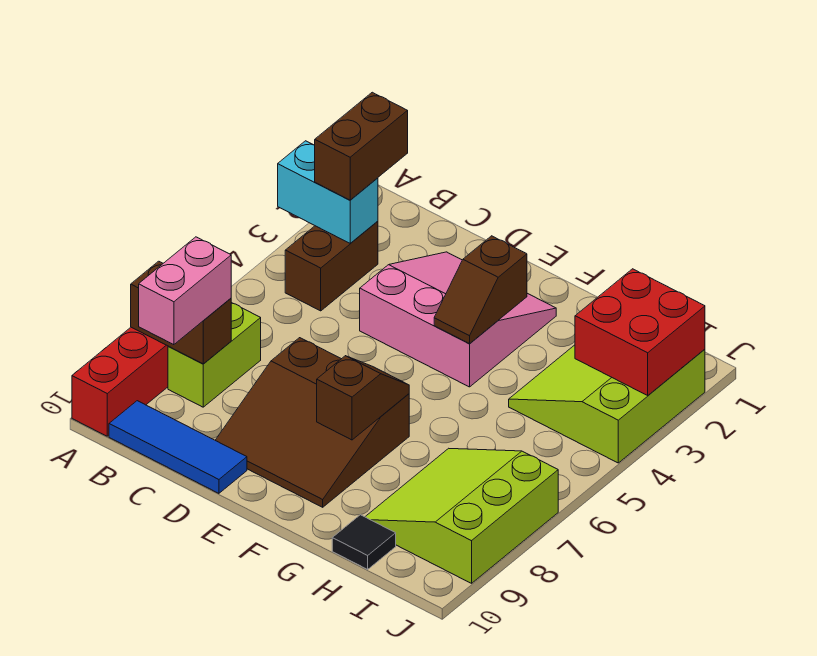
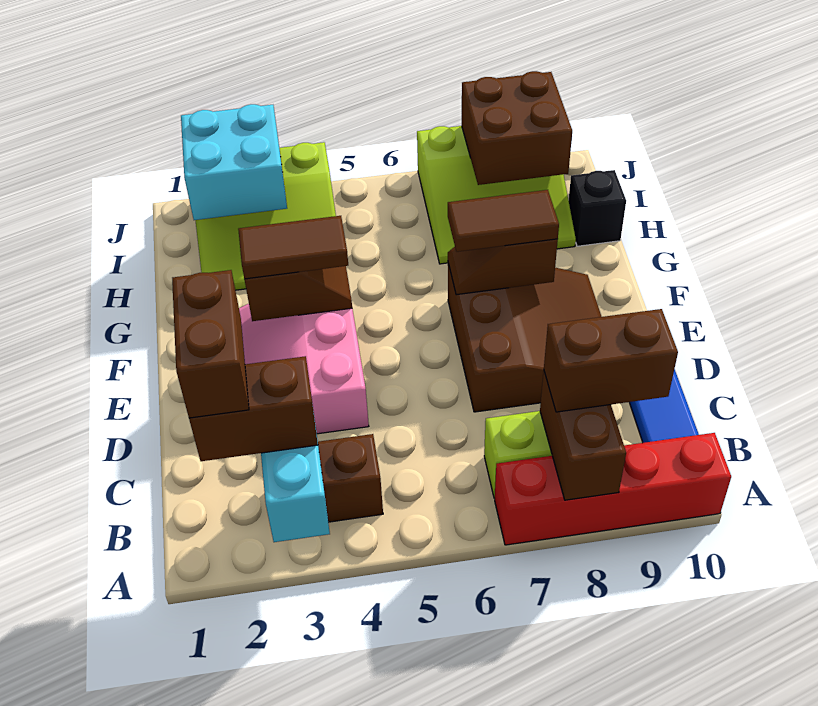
none -> brown 1x2 brick [172,270,249,418]
pink 1x2 brick [139,237,231,345] -> brown 1x2 brick [544,309,678,412]
none -> brown 1x2 tile [238,216,348,279]
none -> brown 1x2 tile [448,190,559,252]
black 1x1 tile [332,515,396,569] -> black 1x1 brick [569,170,626,246]
red 2x2 brick [575,269,705,395] -> cyan 2x2 brick [181,104,287,220]
none -> brown 2x2 brick [462,71,572,185]

